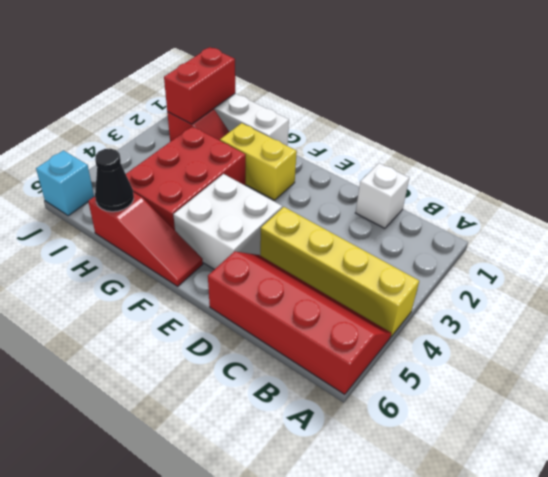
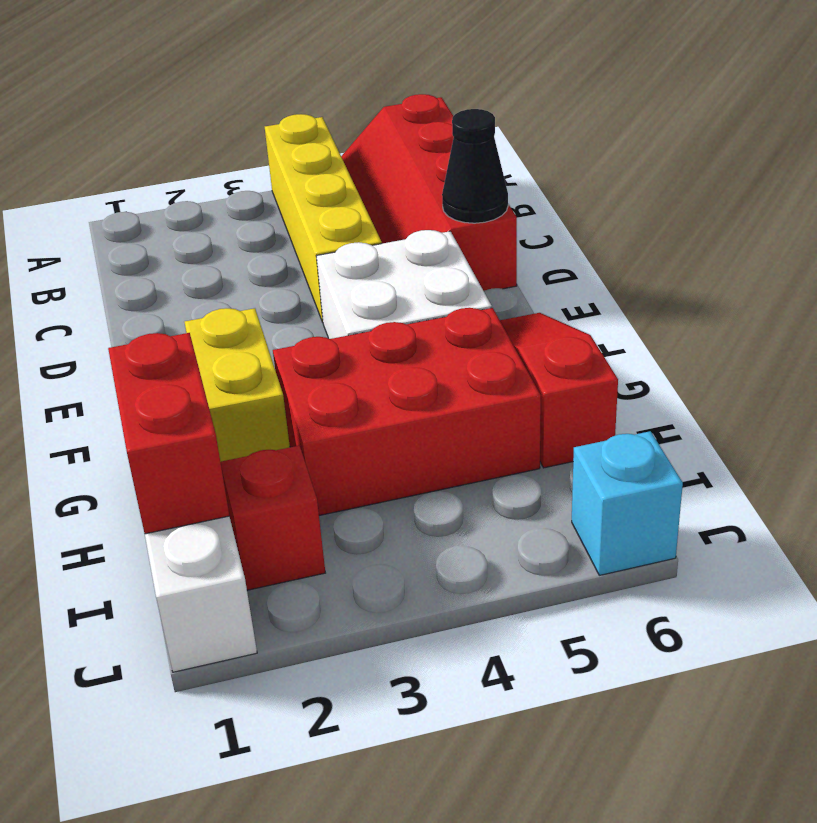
white 1x1 brick [356,163,409,228] -> none
black 1x1 cone [95,149,134,212] -> black 1x1 cone moved to [442,109,508,223]
red 1x2 brick [164,47,235,124] -> red 1x2 brick turned to [108,333,229,534]

